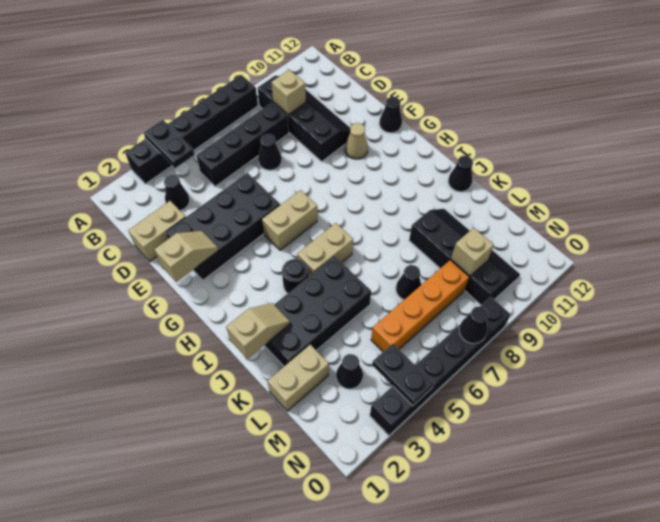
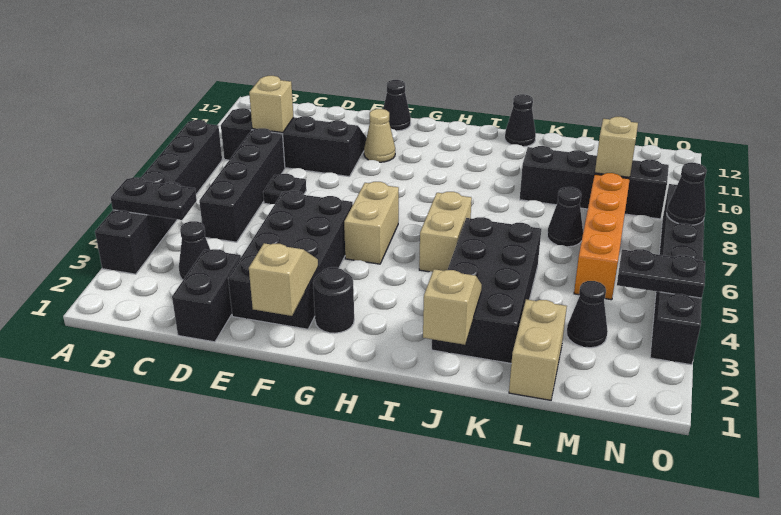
tan 1x2 brick [128,201,186,262] -> black 1x2 brick [172,249,241,342]
black 1x1 cone [258,134,282,170] -> black 1x1 plate [263,174,306,204]
black 1x1 round brick [282,259,308,293] -> black 1x1 round brick moved to [313,267,354,333]

